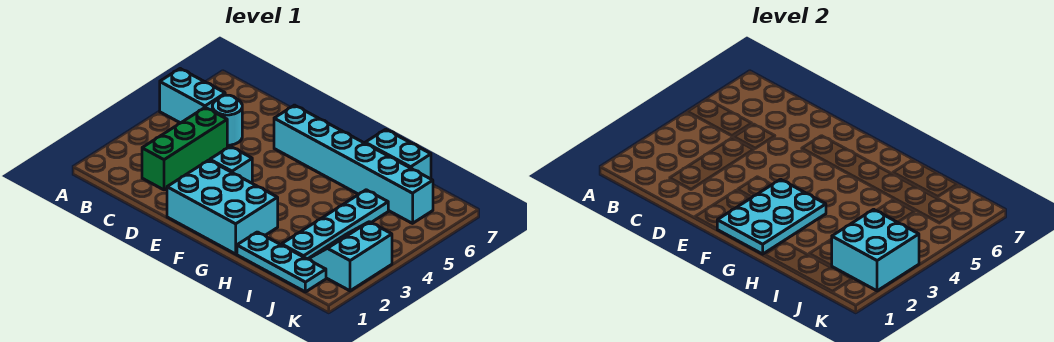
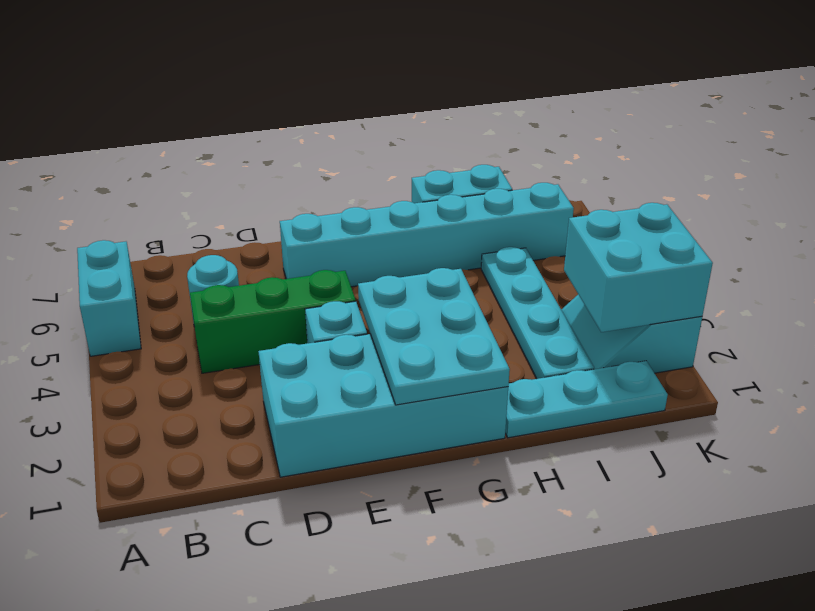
cyan 1x2 brick [160,69,225,123] -> cyan 1x2 brick turned to [77,240,141,356]
green 1x3 brick [142,108,227,190] -> green 1x3 brick turned to [190,270,356,373]
cyan 2x3 brick [167,160,278,254] -> cyan 2x4 brick [258,334,508,477]

